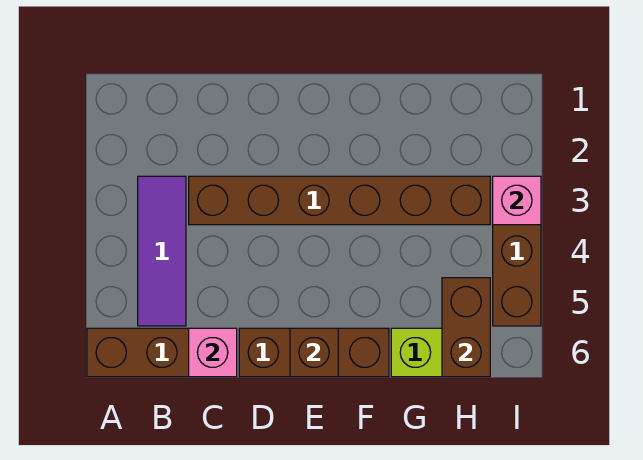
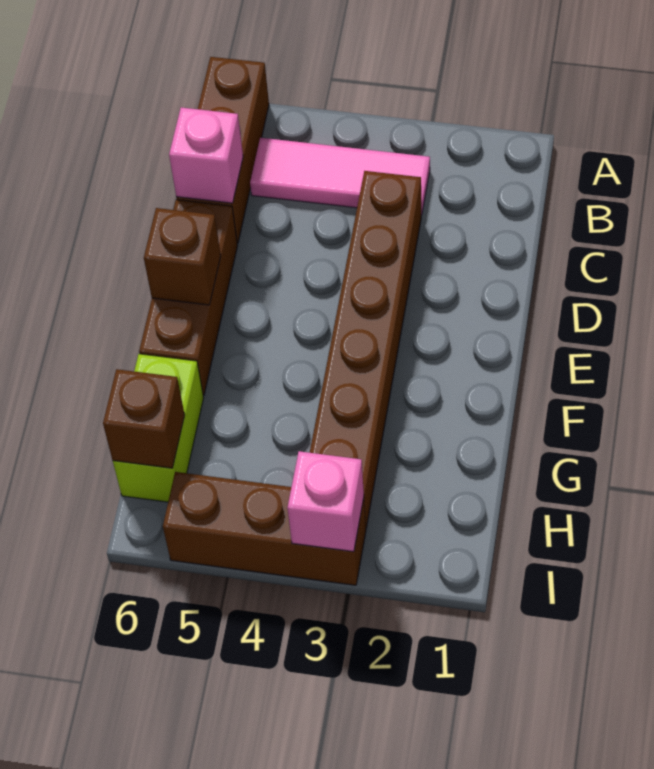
purple 1x3 tile [138,176,186,326] -> pink 1x3 tile [250,138,430,215]
brown 1x2 brick [442,278,490,377] -> brown 1x1 brick [103,369,185,468]

